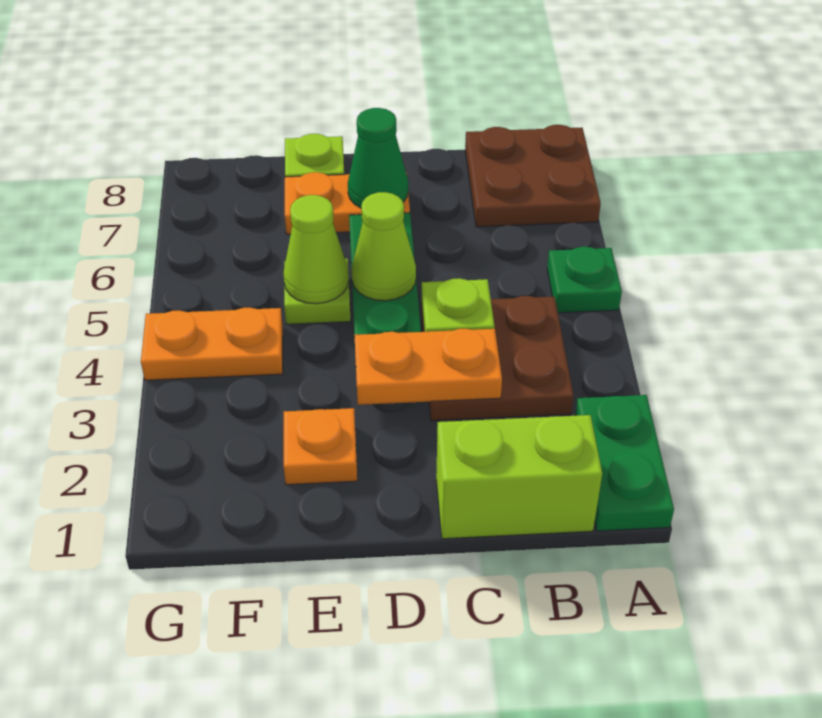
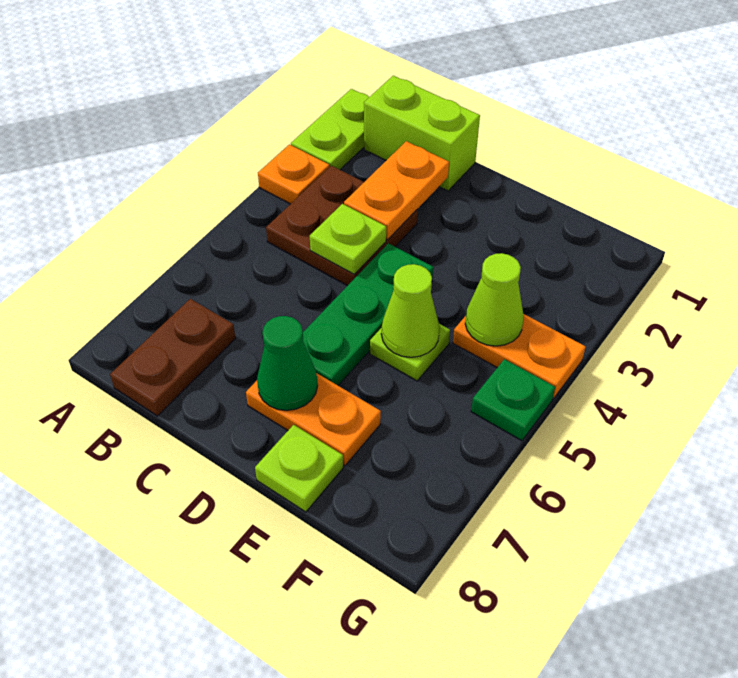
green 1x2 plate [575,395,674,531] -> lime 1x2 plate [291,89,369,170]
green 1x1 plate [547,247,622,313] -> green 1x1 plate moved to [471,359,555,441]
brown 2x2 plate [465,125,601,227] -> brown 1x2 plate [110,299,236,416]
orange 1x2 plate [355,329,502,405] -> orange 1x2 plate turned to [344,141,449,240]
lime 1x1 cone [351,192,416,301] -> lime 1x1 cone moved to [465,253,524,346]
orange 1x1 plate [284,408,357,485] -> orange 1x1 plate moved to [258,145,329,204]

